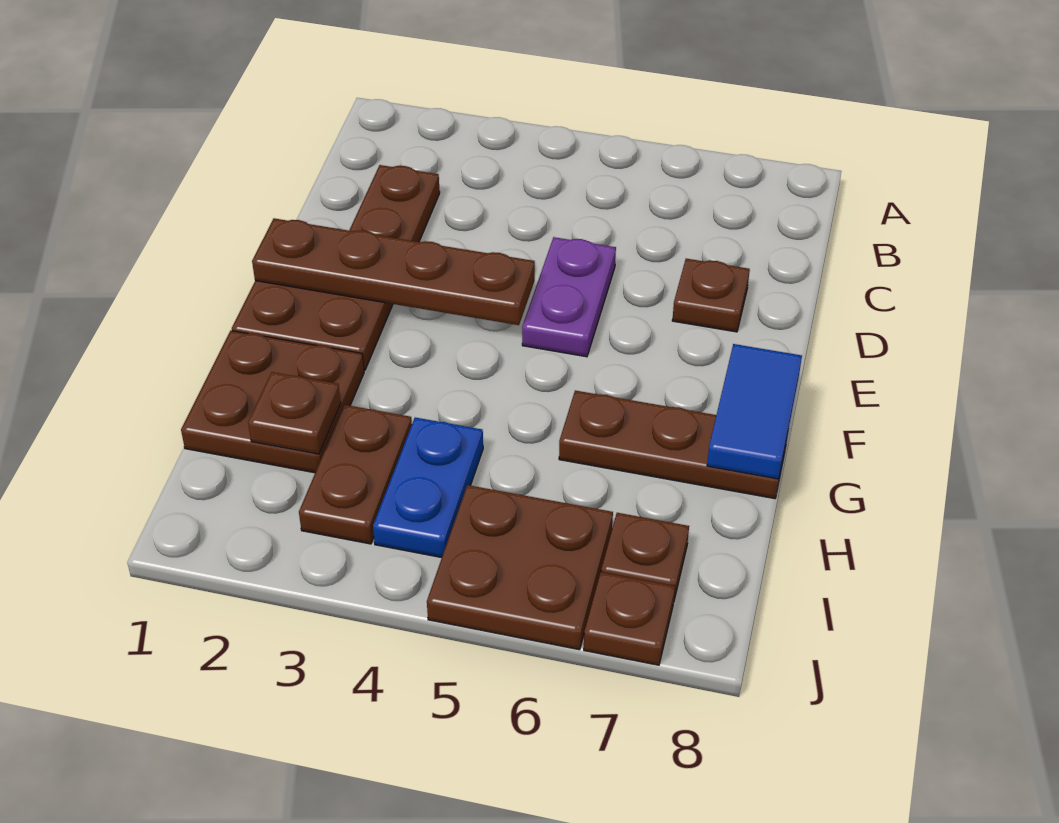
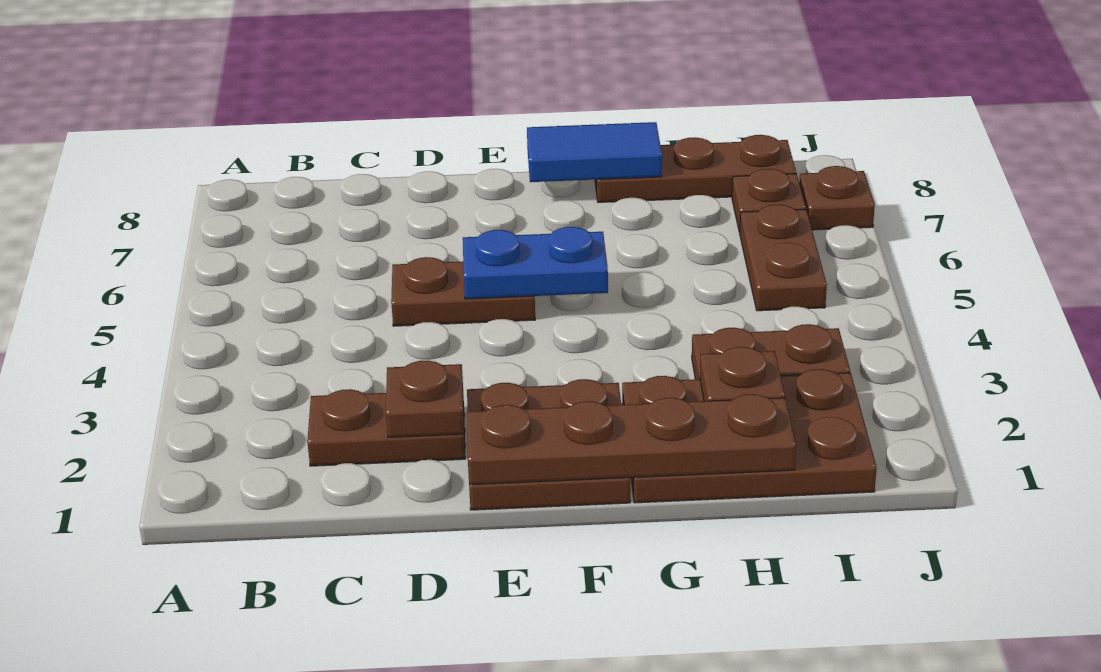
purple 1x2 plate [522,237,616,357] -> brown 1x2 plate [391,257,535,326]
brown 1x1 plate [672,259,750,332] -> brown 1x1 plate moved to [386,360,464,437]
brown 1x4 plate [252,218,535,325] -> brown 1x4 plate turned to [467,394,796,485]
brown 2x2 plate [181,331,364,473] -> brown 2x3 plate [622,369,877,503]
brown 1x3 plate [559,391,788,499] -> brown 1x3 plate turned to [595,135,796,203]
blue 1x2 plate [373,417,483,558] -> blue 1x2 plate moved to [463,227,608,299]
brown 2x2 plate [427,485,613,650] -> brown 1x2 plate [740,205,827,311]

